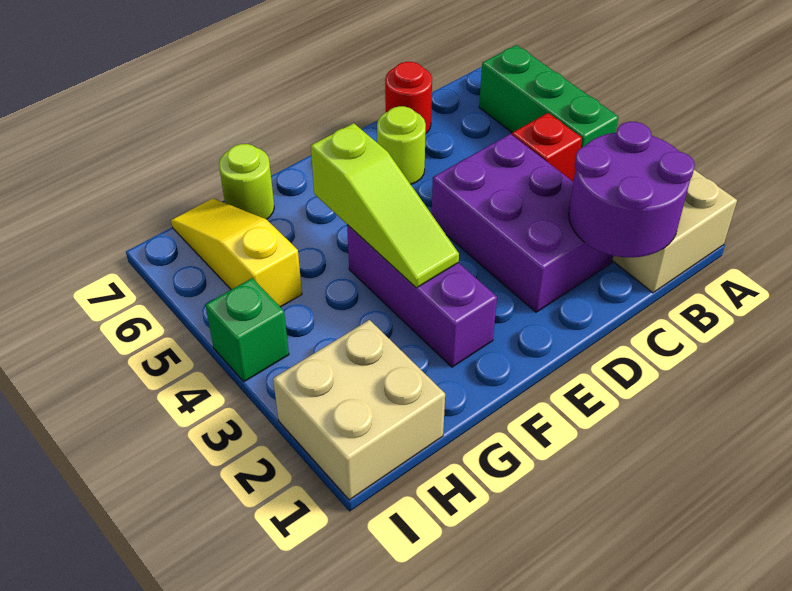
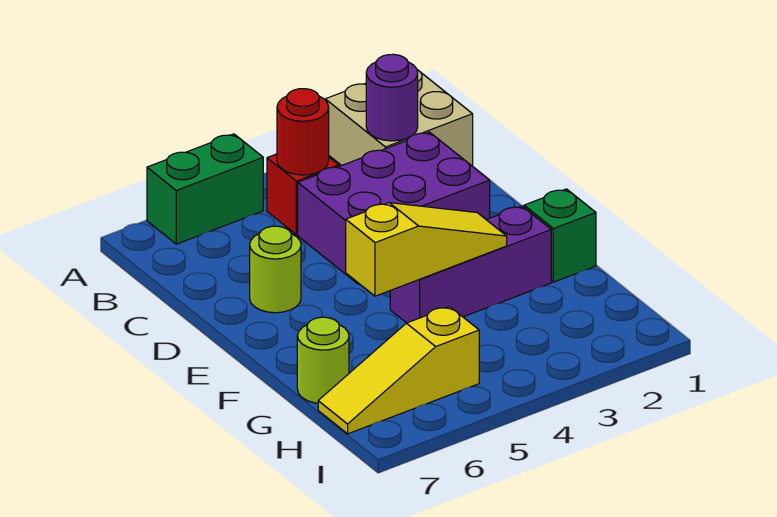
green 1x3 brick [479,45,618,148] -> green 1x2 brick [147,134,263,244]
purple 2x2 round brick [569,122,695,257] -> purple 1x1 round brick [366,54,418,141]
red 1x1 round brick [385,62,432,133] -> red 1x1 round brick moved to [277,89,329,175]
lime 1x3 slope [311,123,459,288] -> yellow 1x3 slope [346,203,507,296]
tan 2x2 brick [273,320,445,500] -> none
green 1x1 brick [205,278,289,382] -> green 1x1 brick moved to [524,189,596,282]

